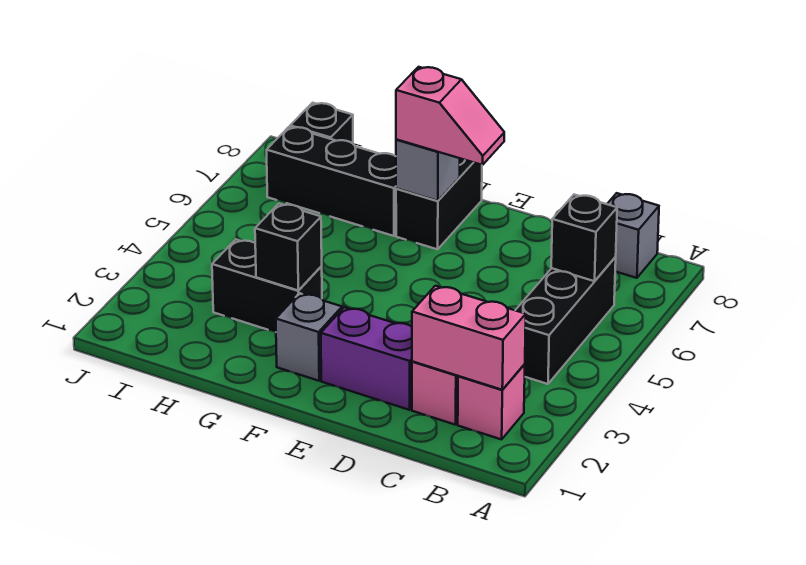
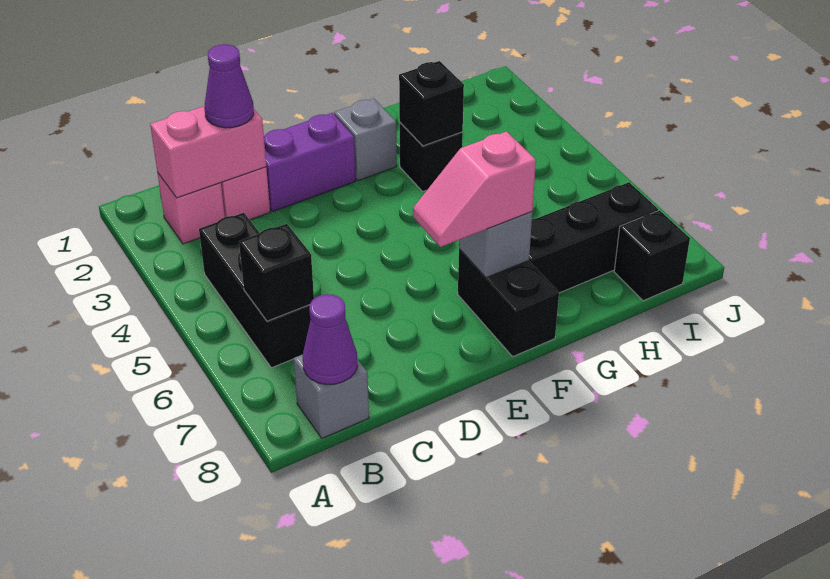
none -> purple 1x1 cone [303,294,358,384]
none -> purple 1x1 cone [204,44,254,128]
black 1x2 brick [212,239,322,332] -> black 1x1 brick [400,123,463,191]

